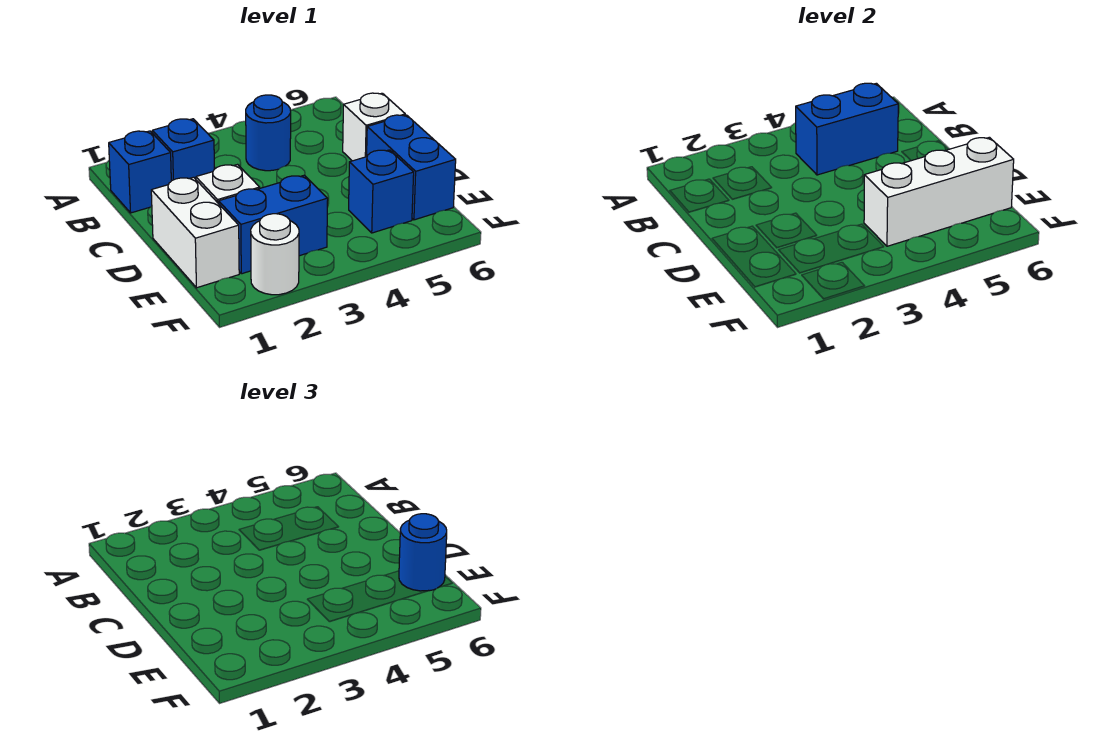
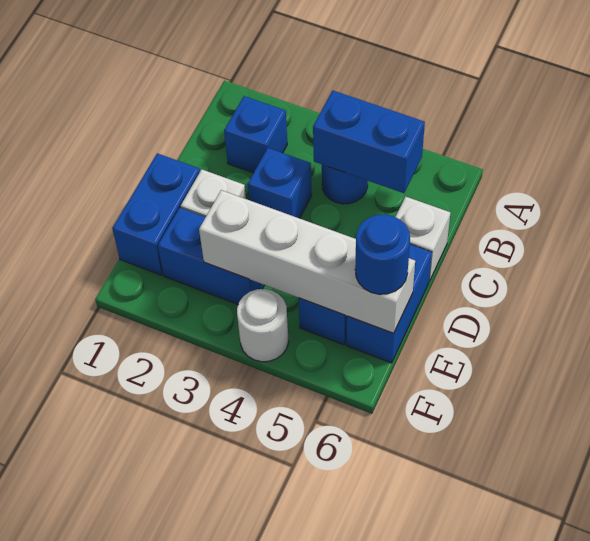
blue 1x1 brick [109,131,171,213] -> blue 1x1 brick moved to [248,148,312,218]
white 1x2 brick [151,177,239,288] -> blue 1x2 brick [112,153,200,275]
white 1x3 brick [864,137,1014,246] -> white 1x4 brick [199,190,415,333]
white 1x1 round brick [251,214,299,295] -> white 1x1 round brick moved to [237,289,289,362]

